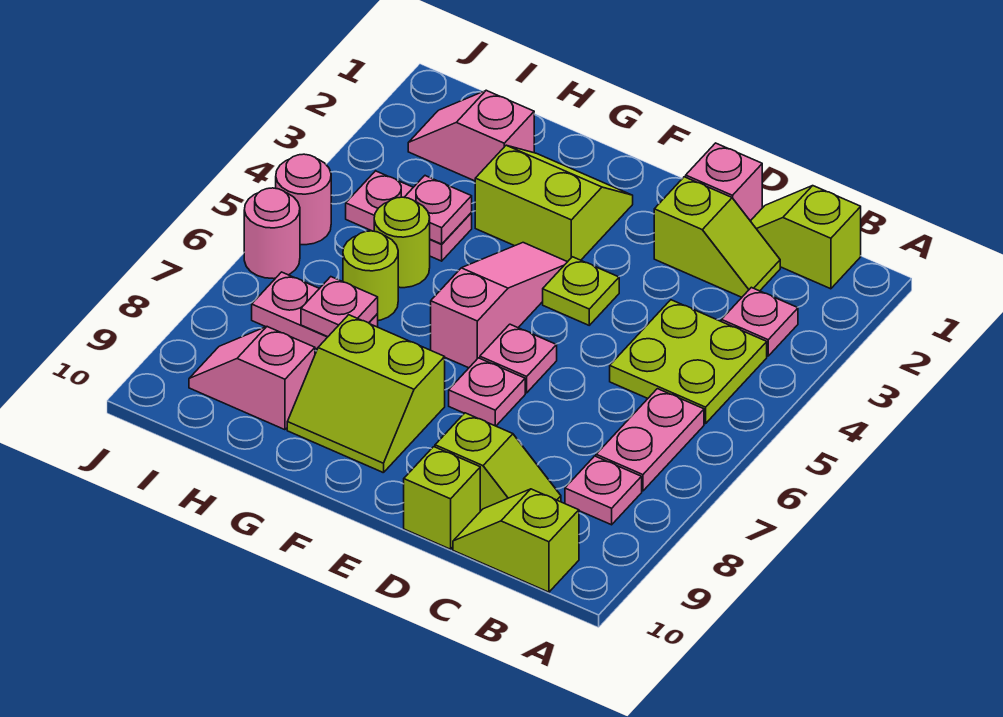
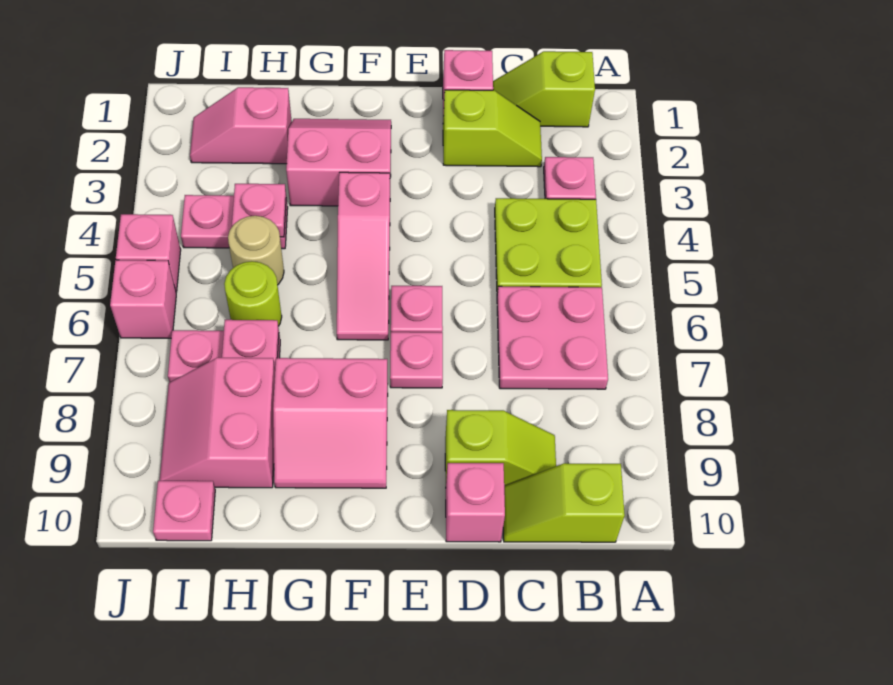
pink 1x2 plate [596,389,704,491] -> pink 2x2 plate [497,286,608,389]
pink 1x1 plate [565,456,642,525] -> pink 1x1 plate moved to [153,481,215,541]
lime 1x1 brick [404,447,480,549] -> pink 1x1 brick [446,463,505,542]
lime 1x1 plate [543,257,619,325] -> none
lime 2x2 slope [475,145,633,262] -> pink 2x2 slope [286,119,391,206]
pink 1x3 slope [431,243,567,368] -> pink 1x3 slope turned to [337,172,390,340]
lime 2x2 slope [287,315,445,473] -> pink 2x2 slope [273,358,388,488]
lime 1x1 round brick [374,197,430,288] -> tan 1x1 round brick [228,216,284,285]
pink 1x2 slope [189,327,315,430] -> pink 2x2 slope [160,358,275,488]
pink 1x1 round brick [276,154,331,245] -> pink 1x1 brick [116,214,181,292]
pink 1x1 round brick [244,188,300,279] -> pink 1x1 brick [110,260,176,338]

